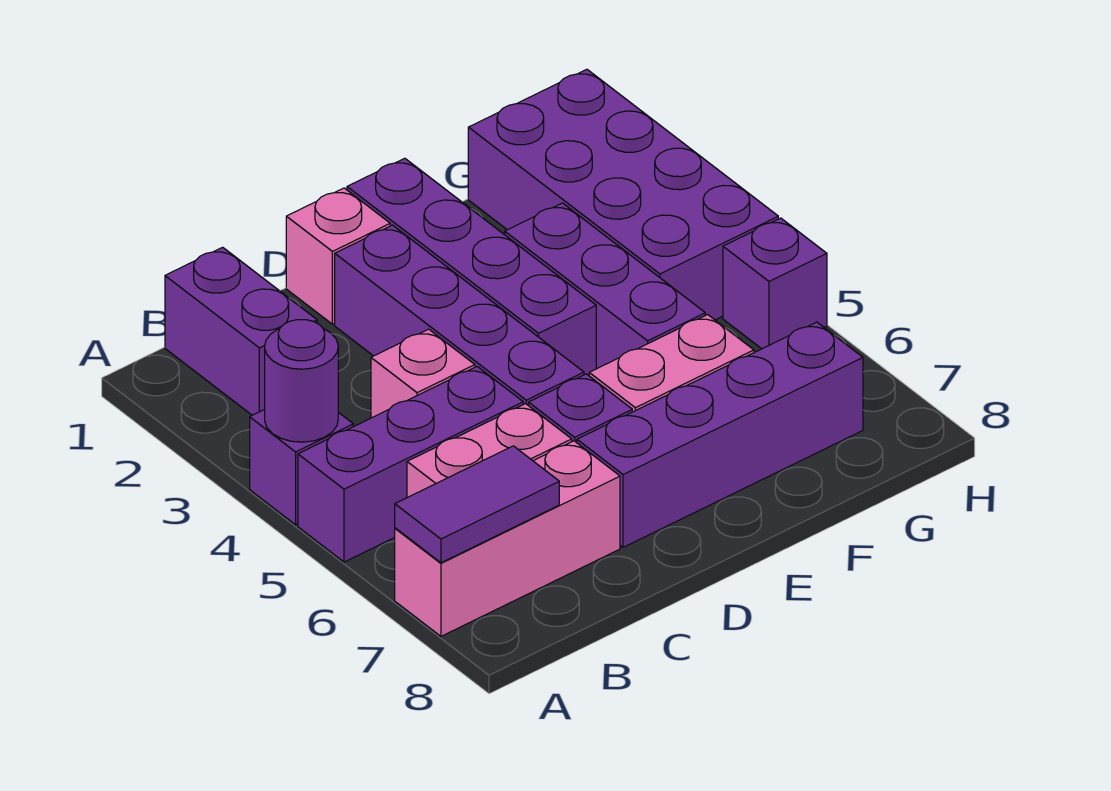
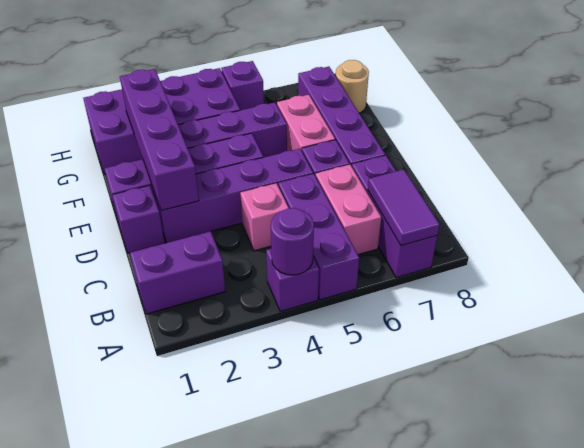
pink 1x3 brick [395,441,620,636] -> purple 1x3 brick [352,155,437,278]
pink 1x1 brick [286,188,390,324] -> purple 1x1 brick [113,185,165,253]
none -> purple 1x4 brick [120,69,199,211]
none -> tan 1x1 round brick [336,60,369,113]

